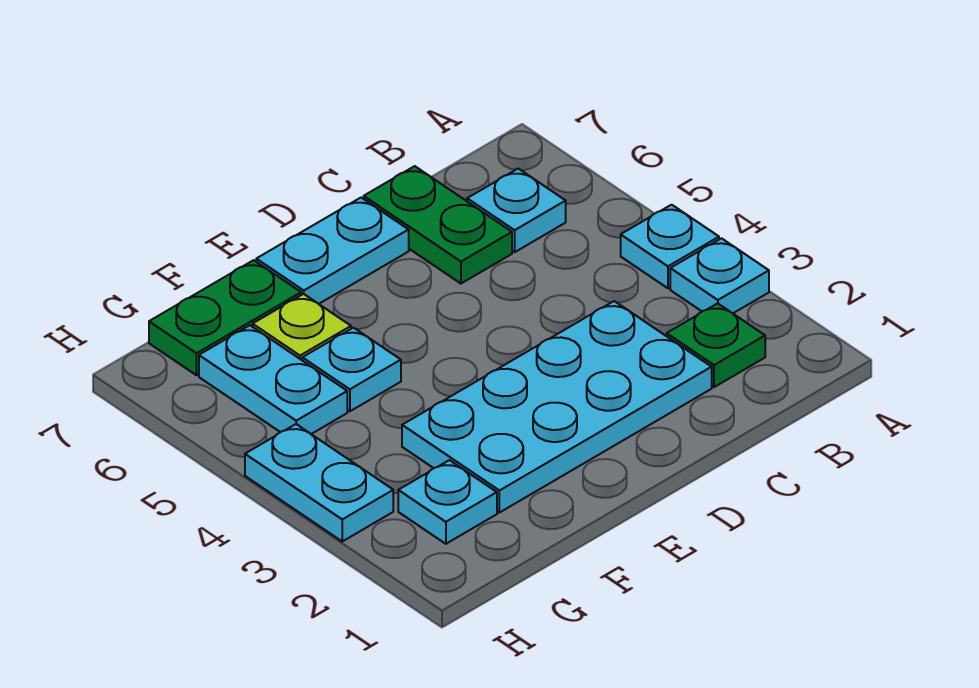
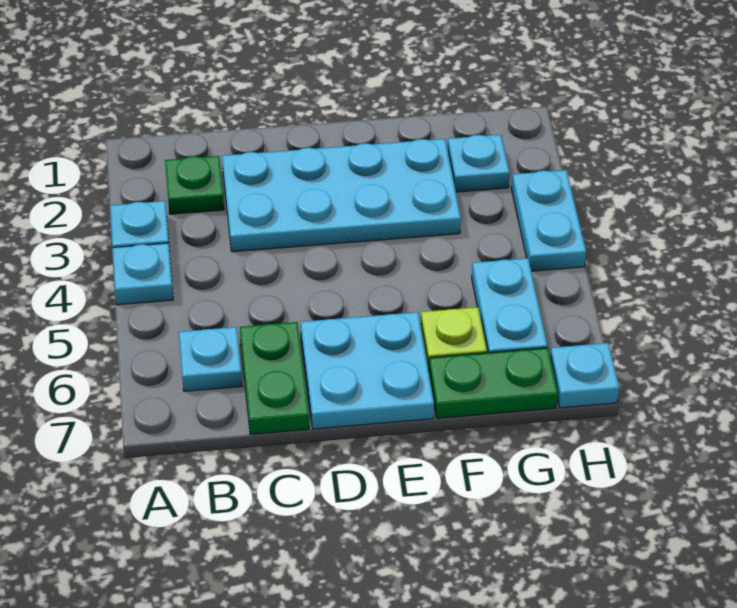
cyan 1x2 plate [256,198,409,304] -> cyan 2x2 plate [301,312,434,429]
cyan 1x1 plate [302,328,401,411] -> cyan 1x1 plate moved to [550,343,619,408]

